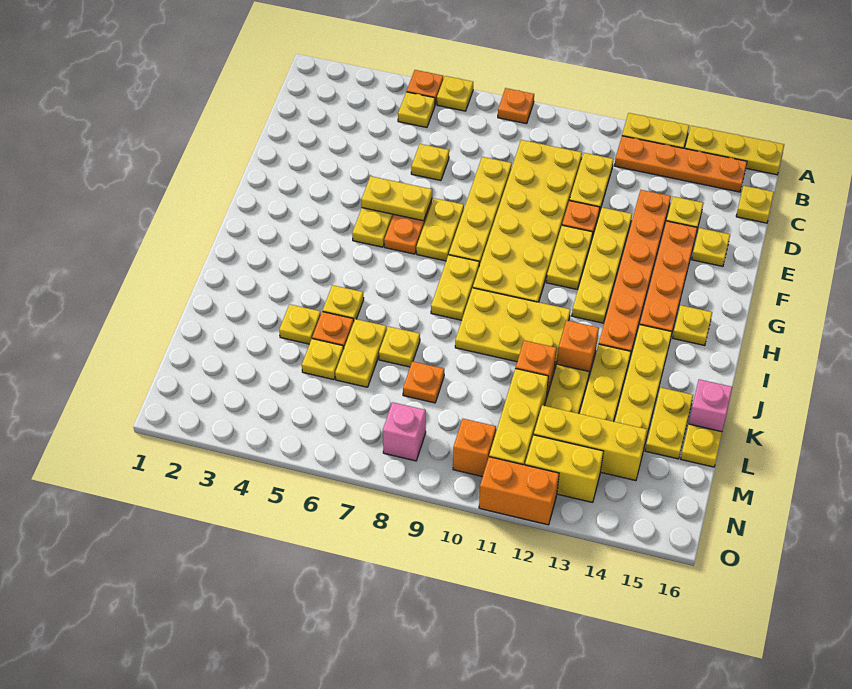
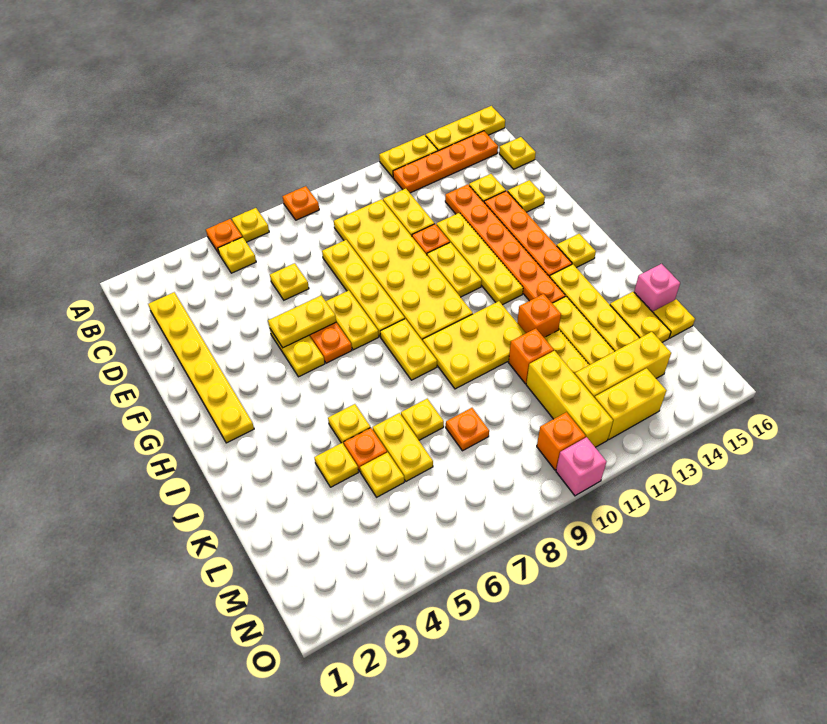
none -> yellow 1x6 plate [148,292,254,443]
pink 1x1 brick [383,402,426,461] -> pink 1x1 brick moved to [556,437,607,496]
orange 1x2 brick [479,457,559,525] -> none

